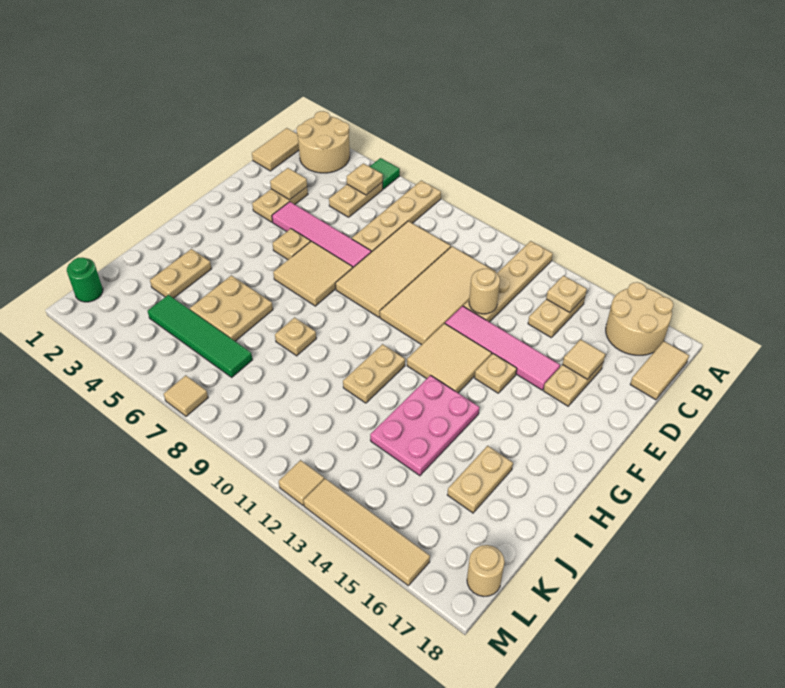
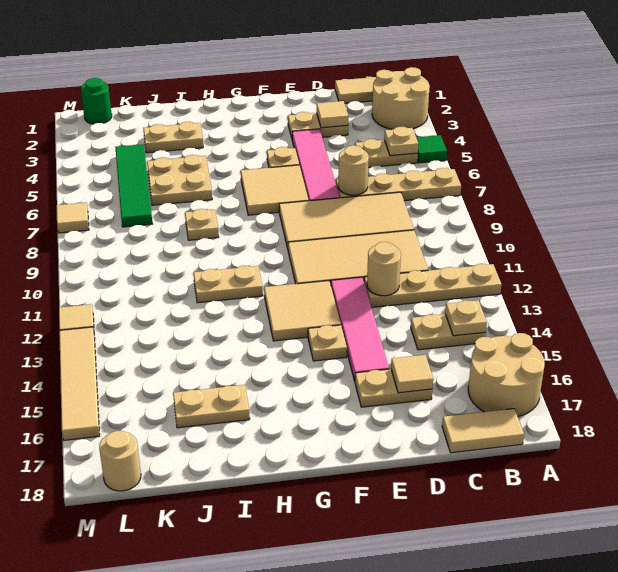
none -> tan 1x1 round brick [338,145,369,195]
pink 2x3 plate [370,375,479,476] -> none

